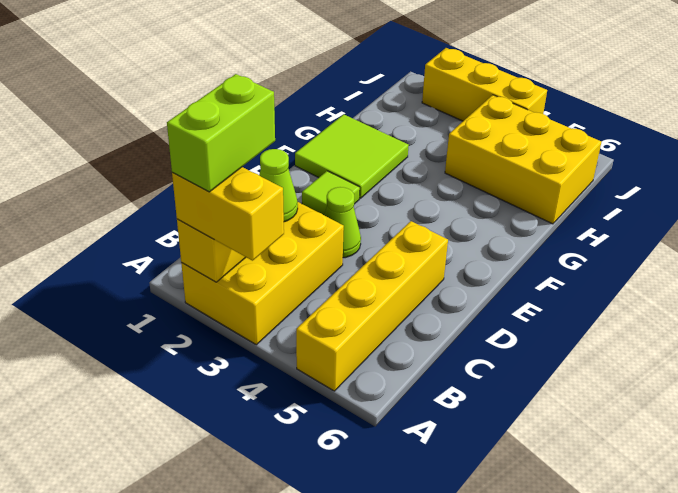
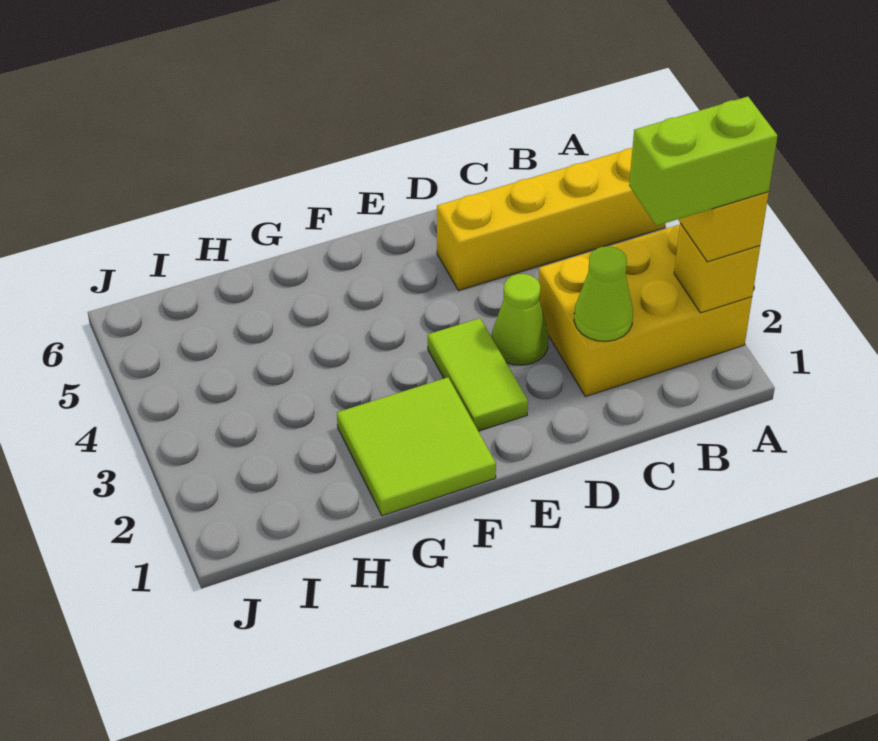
lime 1x1 tile [302,171,360,215] -> lime 1x2 tile [428,318,528,431]
yellow 2x3 brick [445,95,601,224] -> none
yellow 1x3 brick [422,48,547,121] -> none

